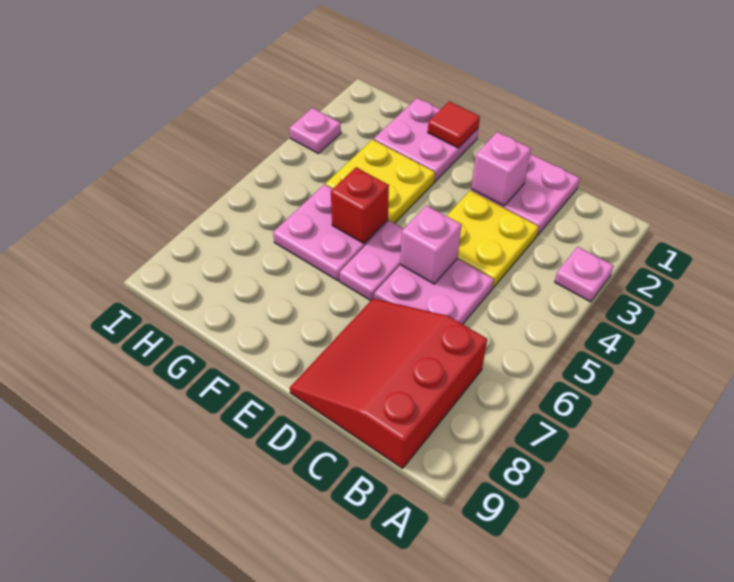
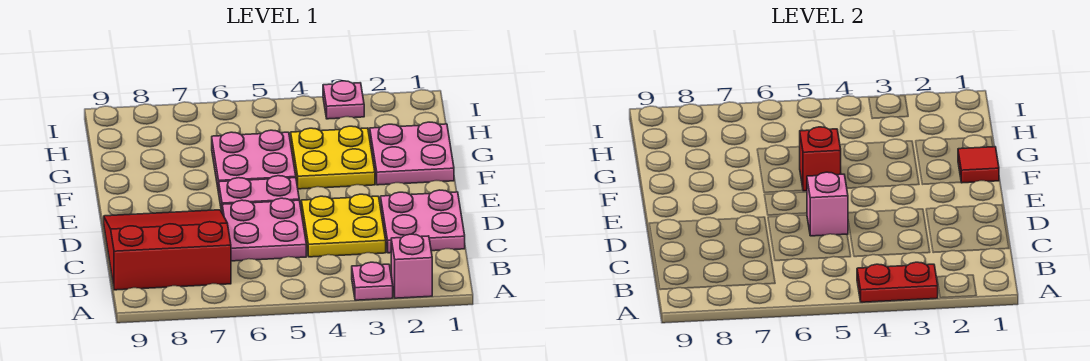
none -> red 1x2 plate [857,262,938,302]
pink 1x1 brick [471,132,531,206] -> pink 1x1 brick moved to [391,234,432,298]

